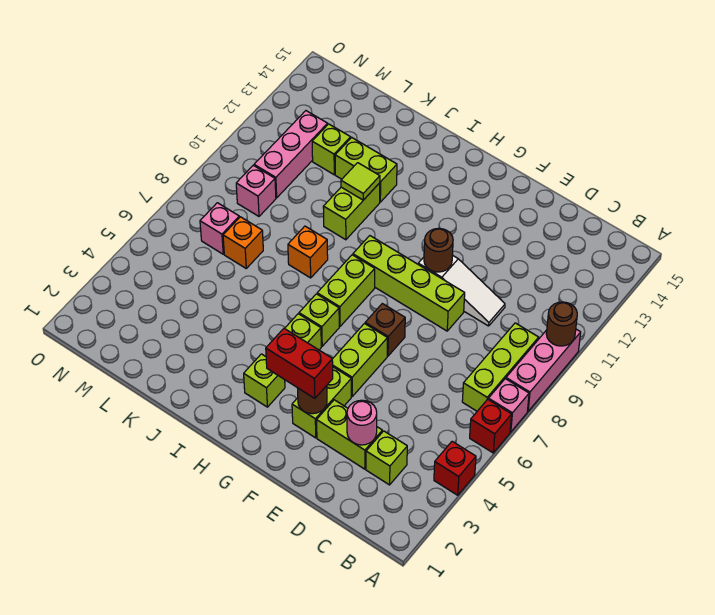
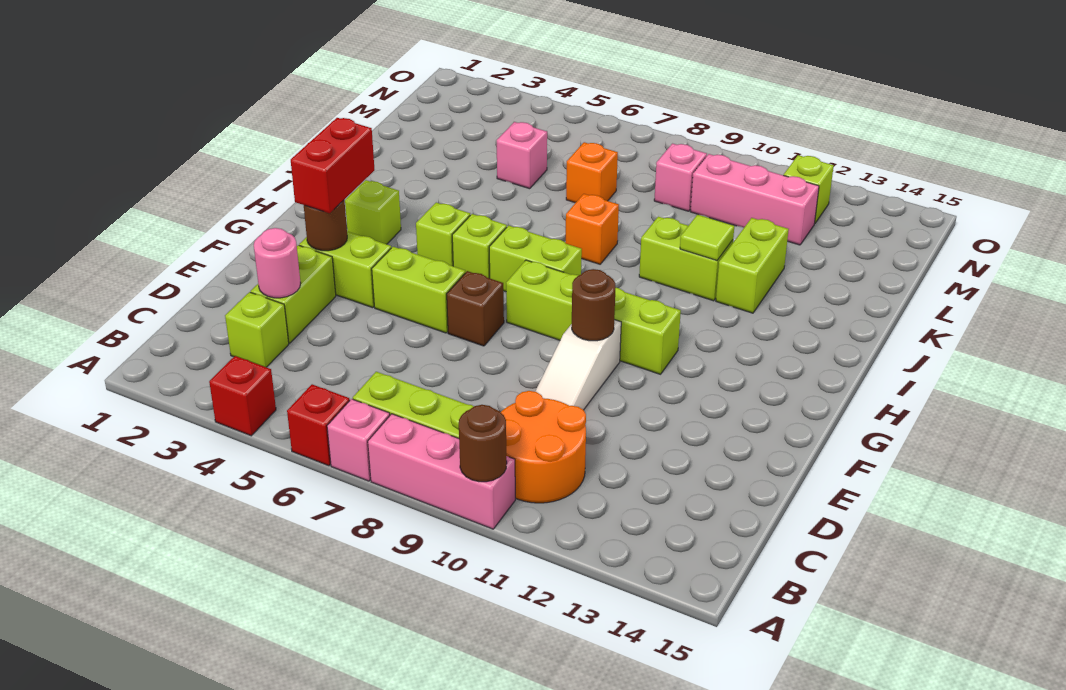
none -> orange 2x2 round brick [501,391,586,503]
lime 1x4 brick [353,236,465,331] -> lime 1x4 brick turned to [506,260,681,374]
lime 1x1 brick [312,124,351,175] -> lime 1x1 brick moved to [784,155,834,223]
pink 1x1 brick [200,203,239,254] -> pink 1x1 brick moved to [497,122,547,189]

